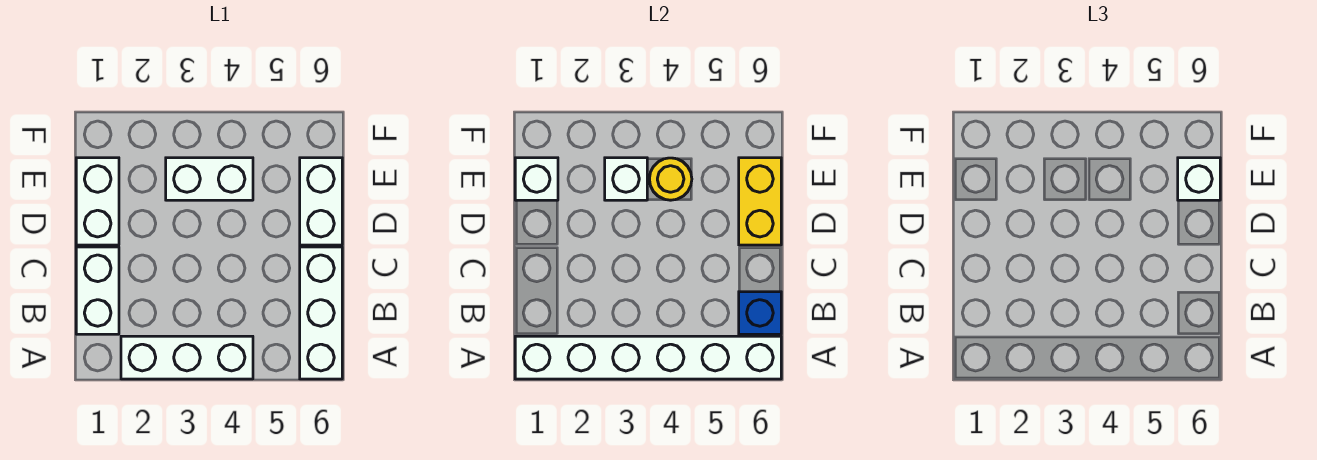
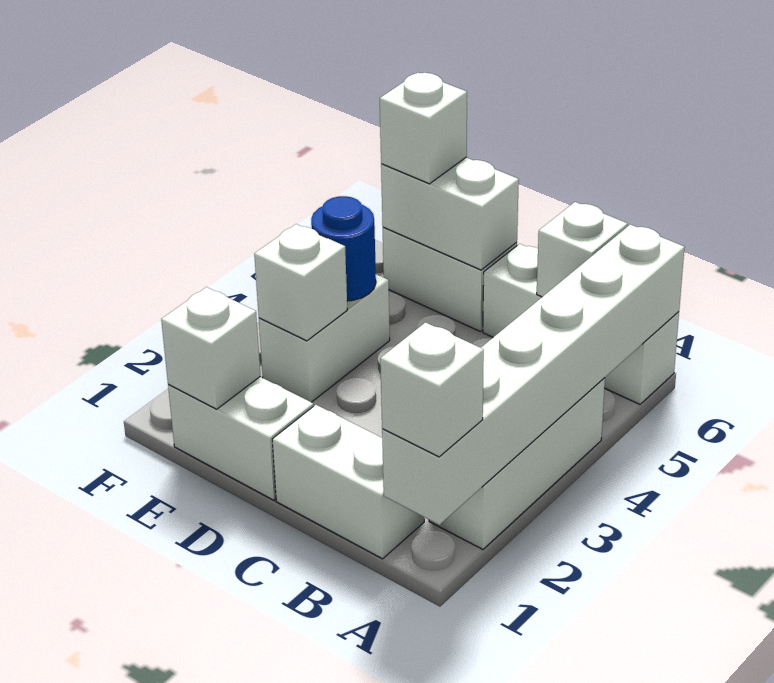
none -> white 1x1 brick [380,322,484,457]
blue 1x1 brick [739,292,781,334] -> white 1x1 brick [537,202,627,297]
yellow 1x2 brick [739,158,781,245] -> white 1x2 brick [381,158,519,270]
yellow 1x1 round brick [649,158,692,200] -> blue 1x1 round brick [311,196,376,301]

